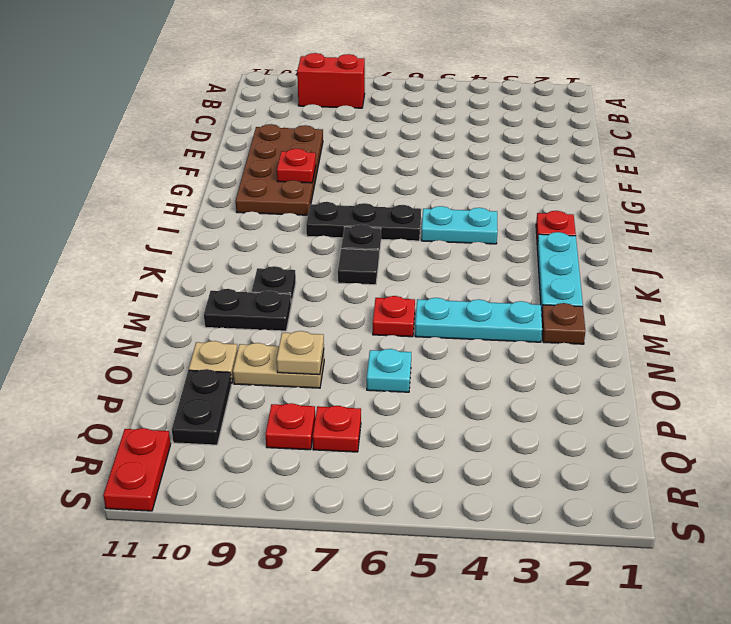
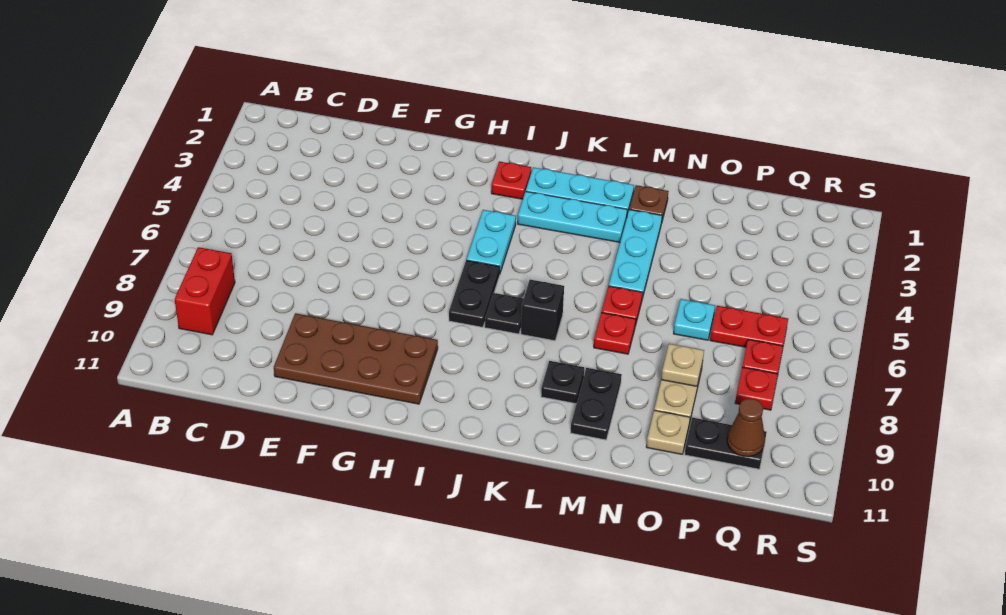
red 1x1 plate [277,149,316,183] -> red 1x1 plate moved to [594,313,636,354]
black 1x3 plate [306,202,421,241] -> black 1x2 plate [449,260,500,327]
none -> cyan 1x3 plate [518,191,627,242]
black 1x1 tile [338,249,379,285] -> black 1x1 brick [521,280,564,341]
none -> brown 1x1 cone [727,399,765,457]
red 1x2 plate [103,428,171,511] -> red 1x2 plate moved to [710,306,788,347]

